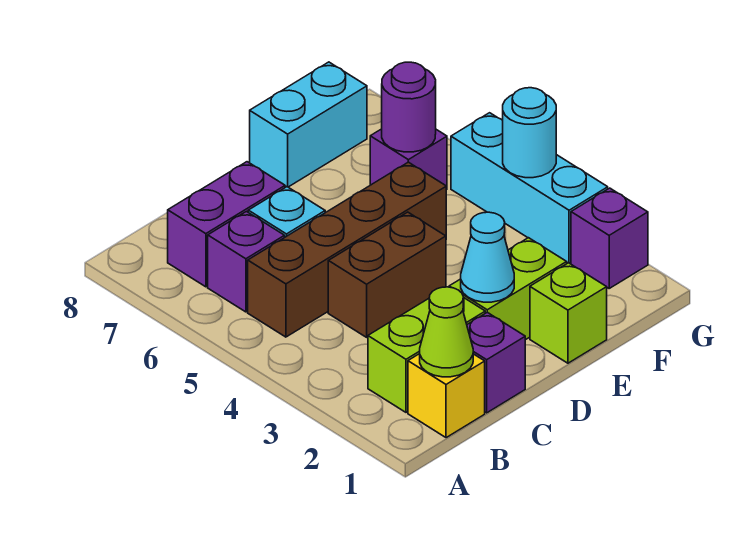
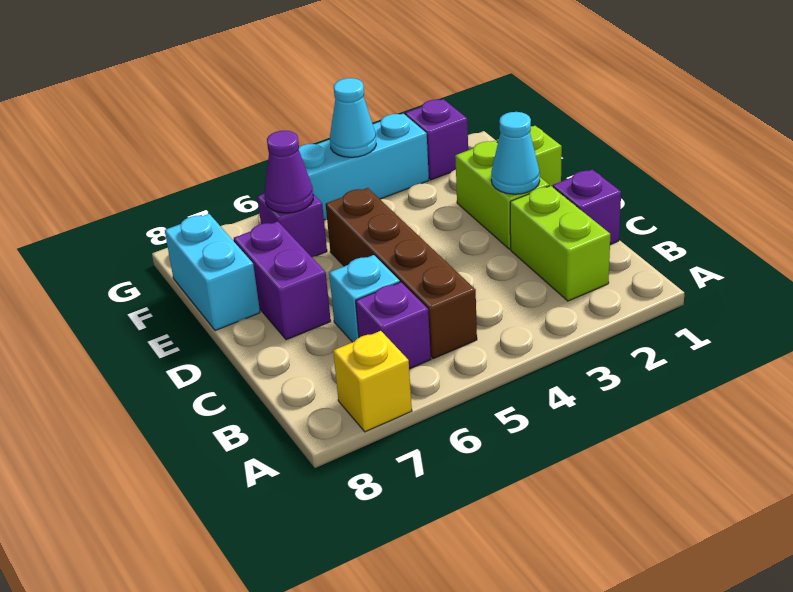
yellow 1x1 brick [408,354,485,438] -> yellow 1x1 brick moved to [333,331,412,432]
lime 1x1 cone [420,287,473,377] -> none
purple 1x2 brick [168,162,285,287] -> purple 1x2 brick moved to [234,221,331,340]
brown 1x2 brick [328,212,446,337] -> none
purple 1x1 round brick [382,62,436,152] -> purple 1x1 cone [265,131,313,213]
cyan 1x1 round brick [503,88,556,178] -> cyan 1x1 cone [330,78,376,157]

